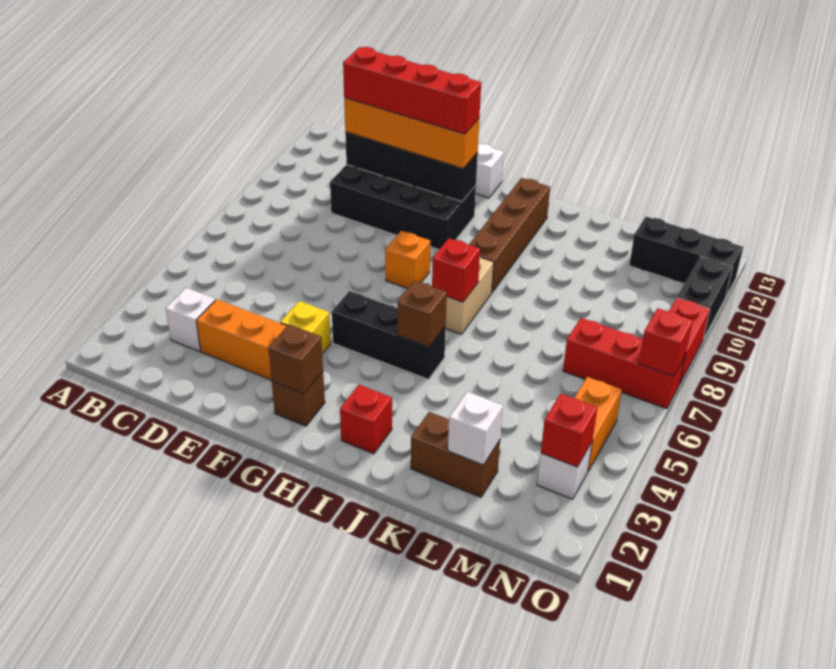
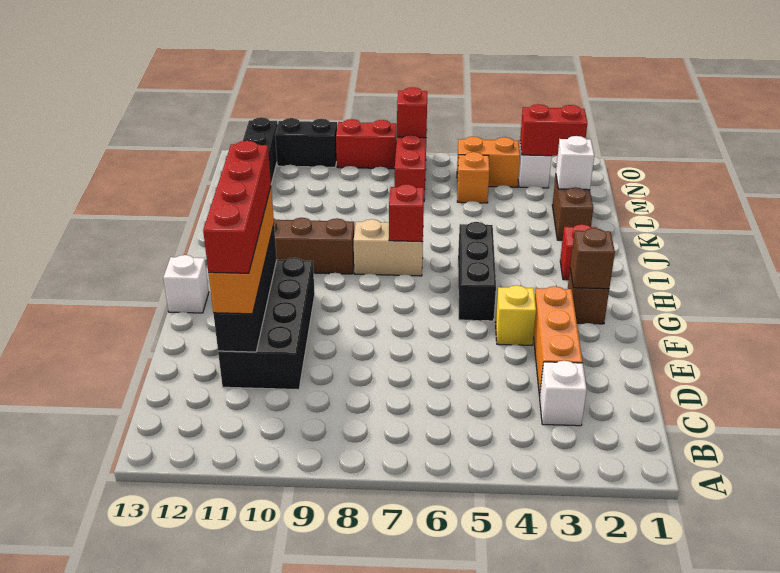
orange 1x1 brick [385,231,430,289] -> orange 1x1 brick moved to [457,152,489,203]
brown 1x1 brick [397,280,447,347] -> none
red 1x1 brick [541,394,597,467] -> red 1x2 brick [520,104,587,156]

